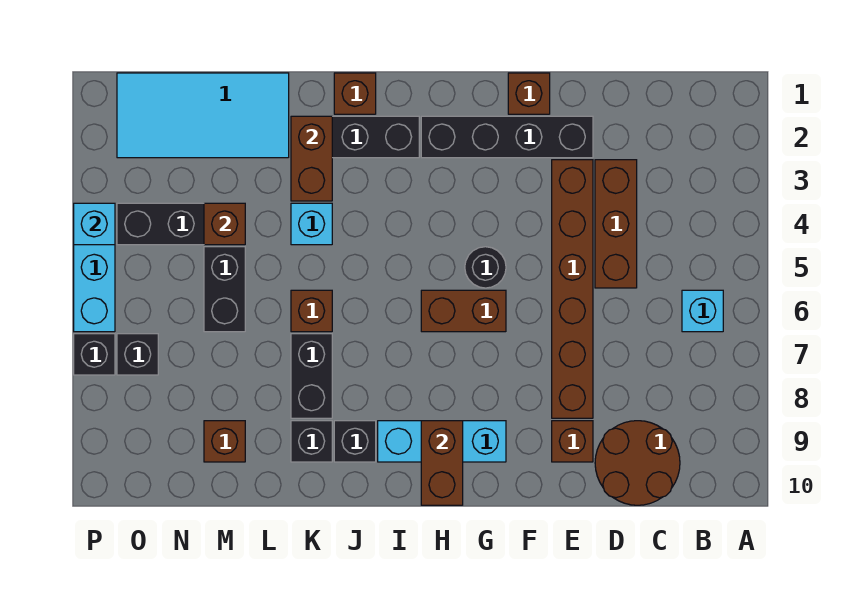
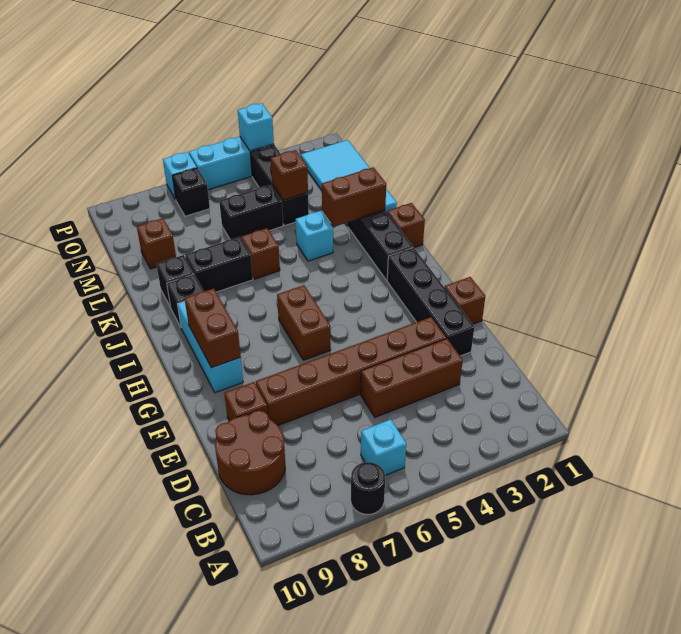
black 1x1 round brick [465,247,506,288] -> black 1x1 round brick moved to [351,462,385,514]
brown 1x2 brick [421,421,463,505] -> brown 1x2 brick turned to [185,288,241,368]
black 1x1 brick [74,334,115,375] -> cyan 1x1 brick [163,152,197,199]

